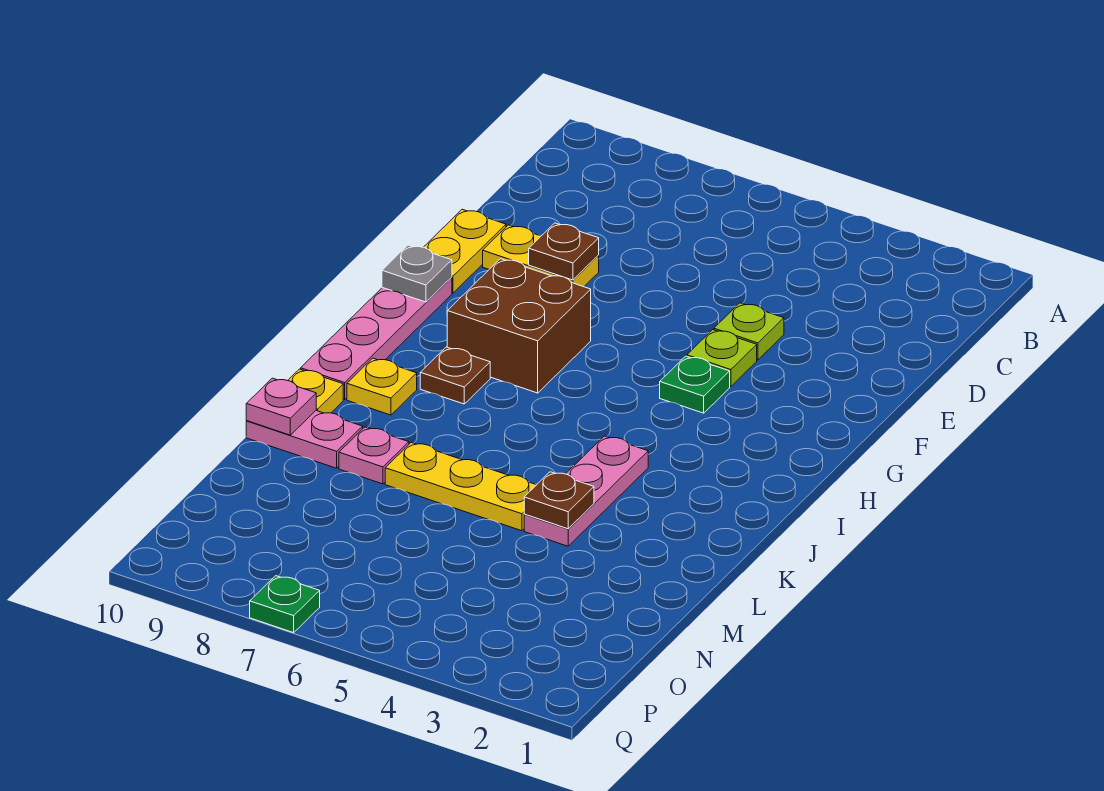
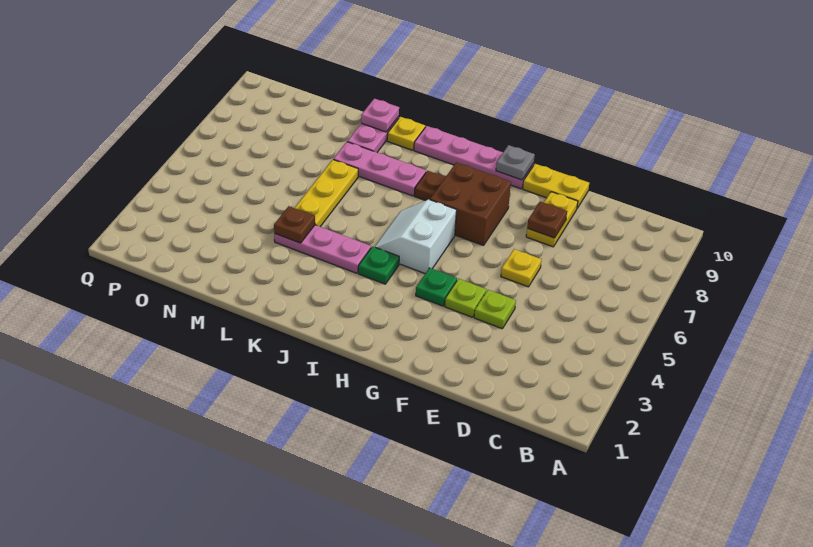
none -> white 2x2 slope [375,200,457,273]
yellow 1x1 plate [347,358,417,415] -> yellow 1x1 plate moved to [501,249,542,287]
pink 1x1 plate [339,427,409,484] -> pink 1x3 plate [333,142,426,196]
green 1x1 plate [250,576,320,633] -> green 1x1 plate moved to [358,246,399,284]

